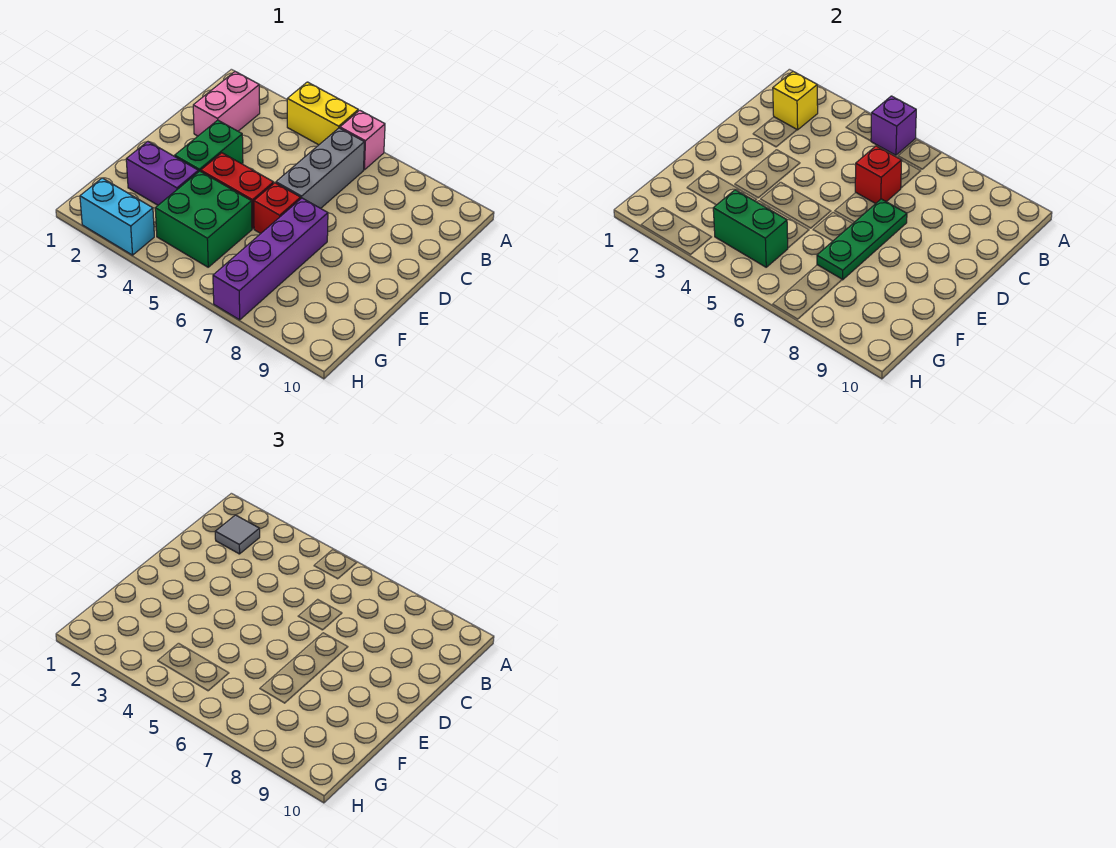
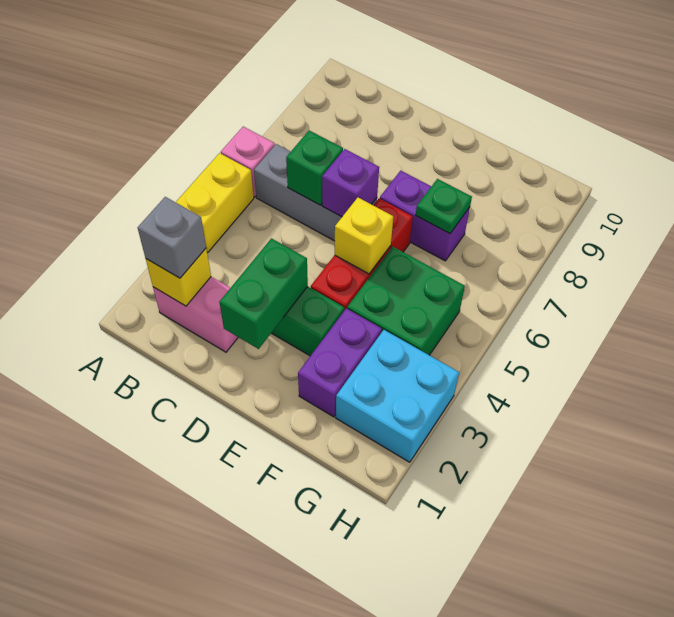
purple 1x1 brick [871,96,916,155] -> purple 1x1 brick moved to [322,149,379,217]
grey 1x1 tile [215,515,260,554] -> grey 1x1 brick [138,197,206,278]
red 1x1 brick [855,146,902,204] -> green 1x1 brick [286,130,343,205]
green 1x3 plate [817,199,907,280] -> green 1x1 plate [416,179,472,234]
none -> yellow 1x1 brick [335,198,393,274]
purple 1x4 brick [213,198,328,320] -> purple 1x2 brick [380,171,470,261]
green 1x2 brick [713,190,788,267] -> green 1x2 brick moved to [219,238,308,349]
cyan 1x2 brick [80,178,154,255] -> cyan 2x2 brick [336,330,459,462]

